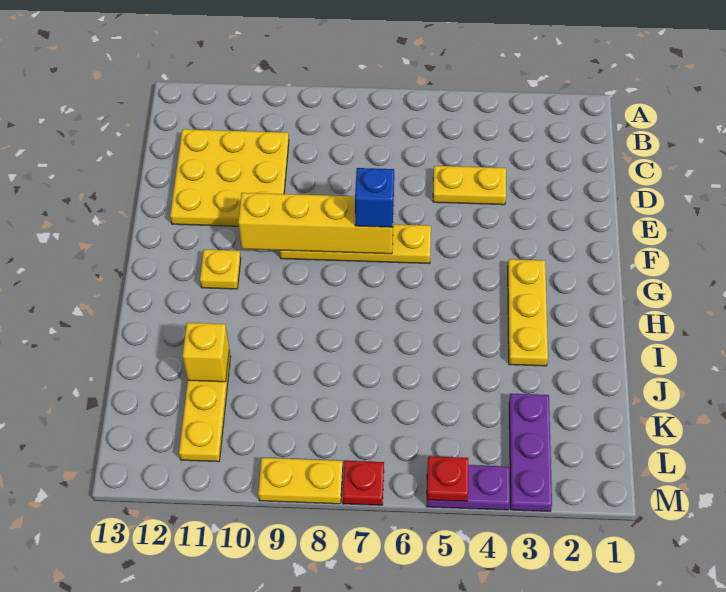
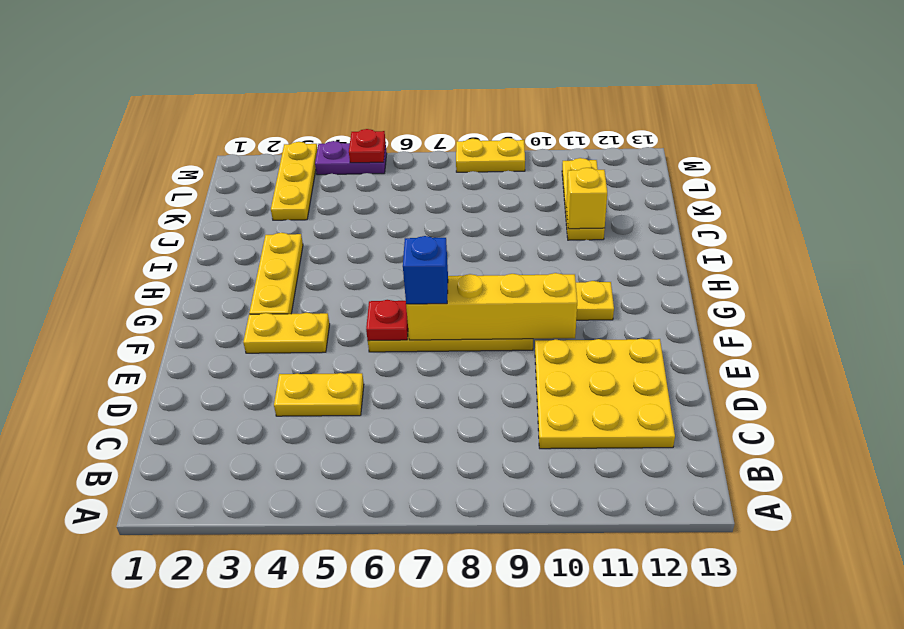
none -> yellow 1x2 plate [243,313,330,353]
purple 1x3 plate [509,394,552,511] -> yellow 1x3 plate [271,142,317,220]
red 1x1 plate [343,461,384,505] -> red 1x1 plate moved to [366,300,408,341]

